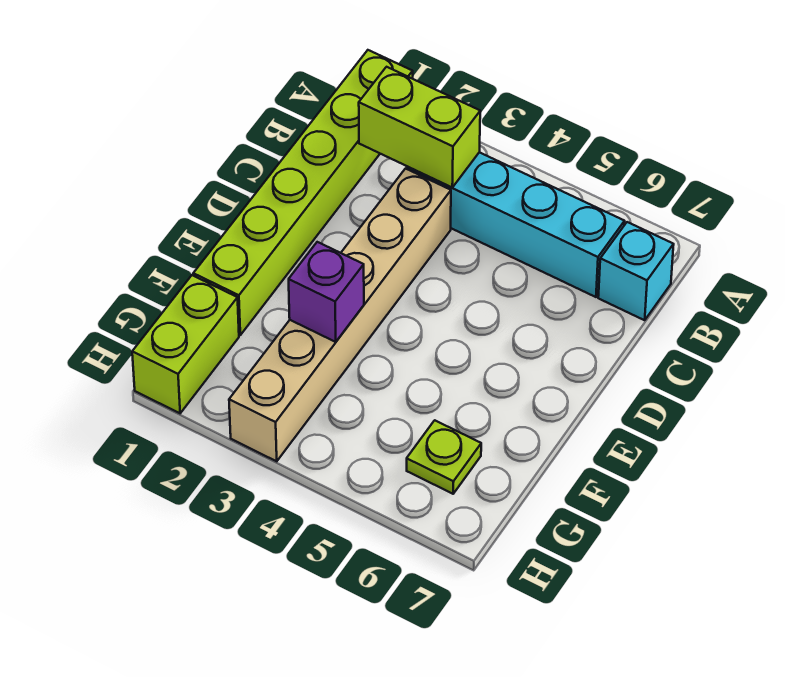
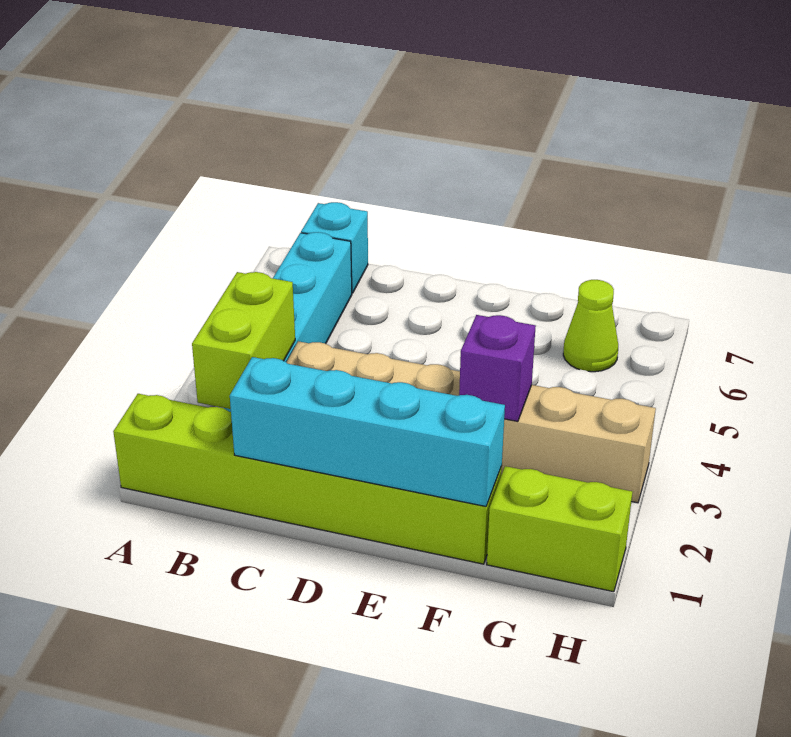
none -> cyan 1x4 brick [230,357,505,506]
lime 1x1 plate [407,420,481,494] -> lime 1x1 cone [563,280,618,372]

